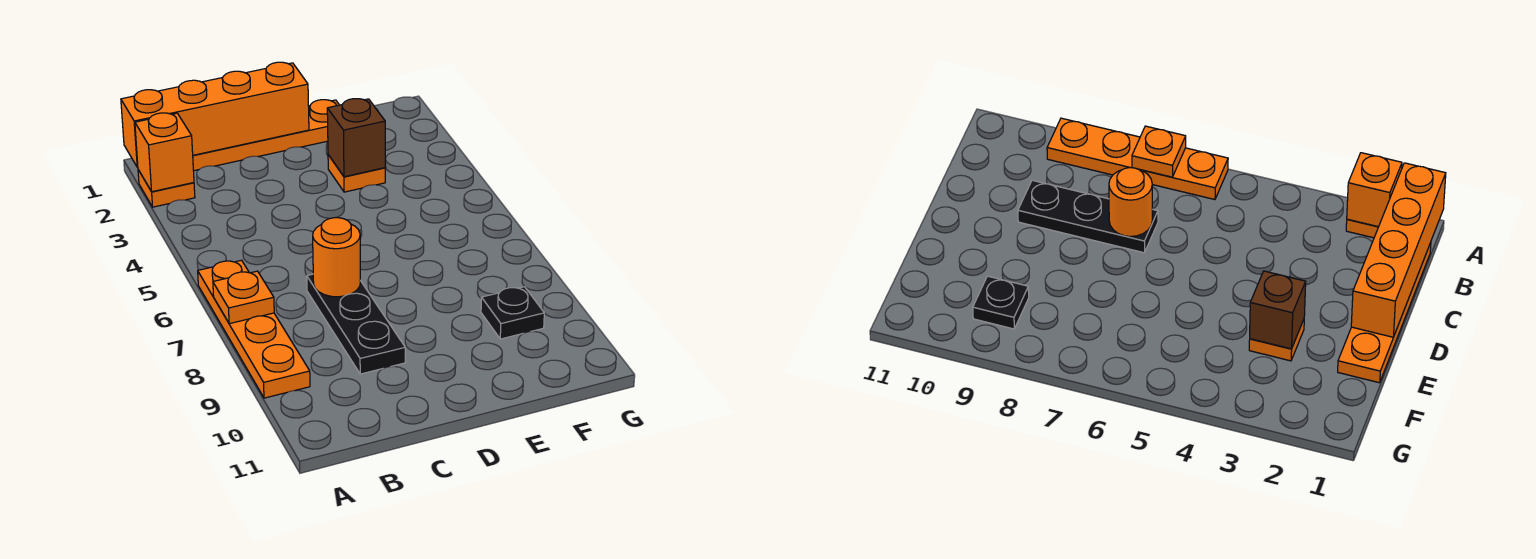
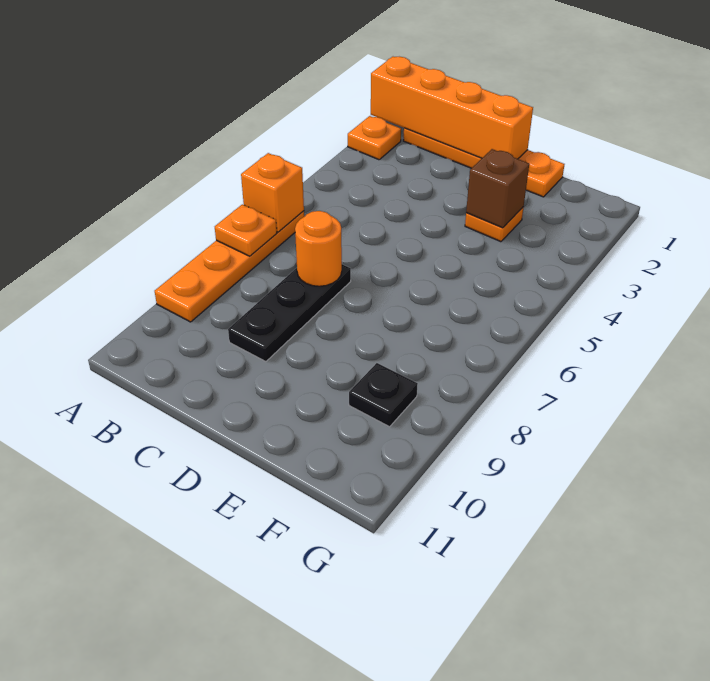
orange 1x1 brick [135,113,194,192] -> orange 1x1 brick moved to [241,153,304,232]

